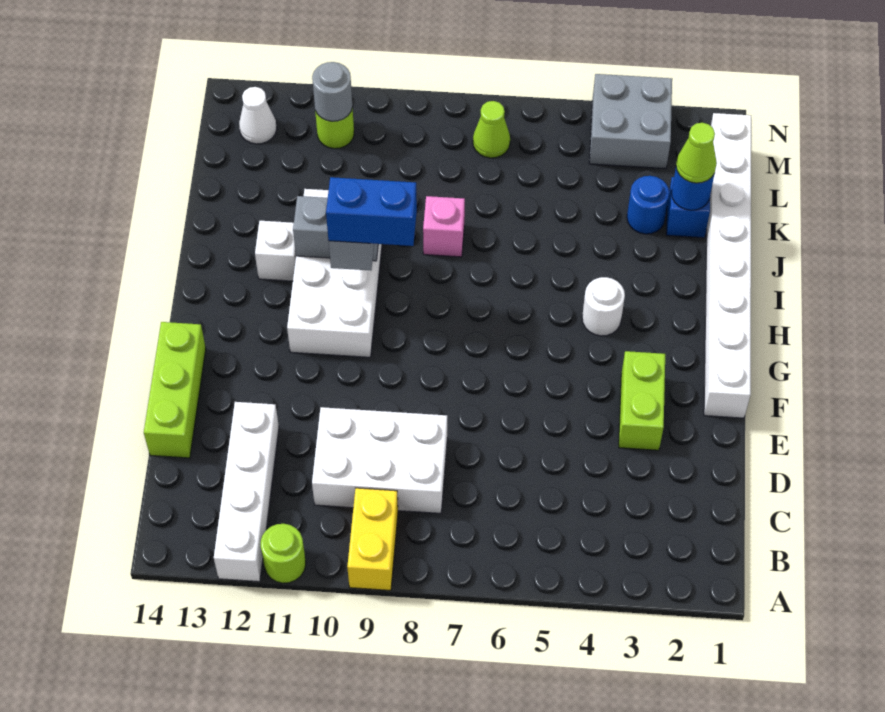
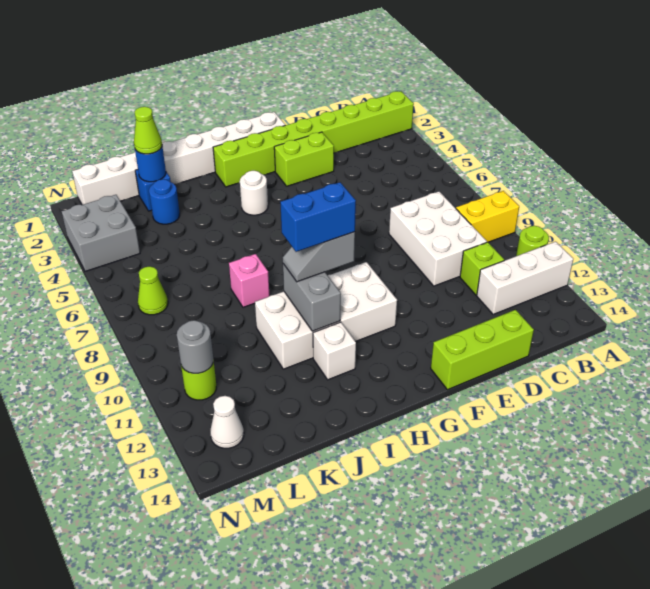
none -> lime 1x8 brick [213,91,414,187]
white 1x4 brick [214,402,279,582] -> white 1x3 brick [477,242,573,314]
none -> lime 1x1 brick [460,242,504,295]
blue 1x2 brick [326,177,417,246] -> blue 1x2 brick turned to [280,182,356,252]

